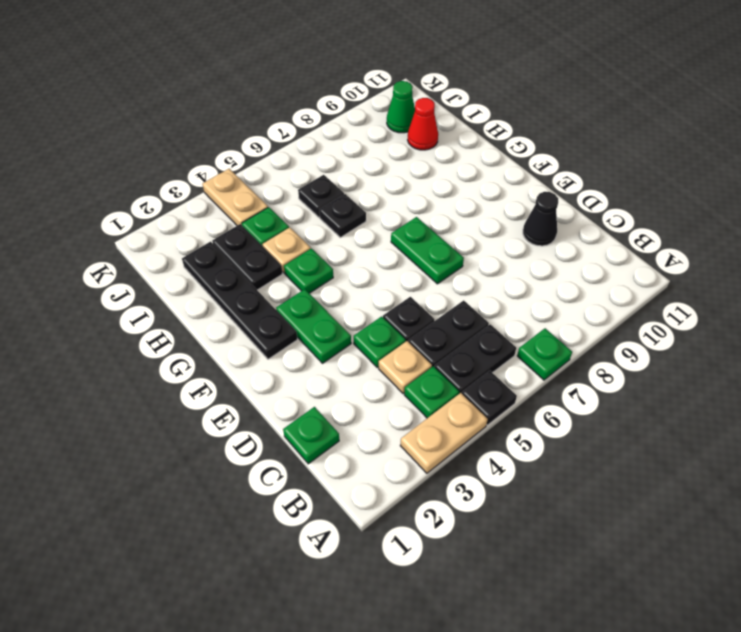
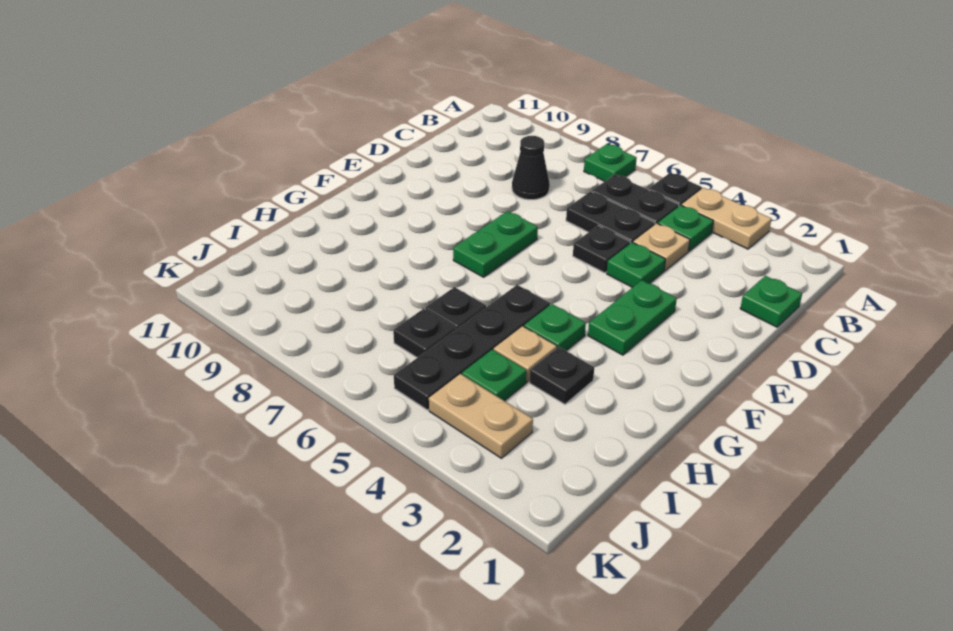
black 1x1 cone [523,192,558,246] -> black 1x1 cone moved to [512,136,550,200]
black 1x4 plate [182,241,297,359] -> black 1x4 plate moved to [394,285,550,410]
black 1x2 plate [212,224,283,290] -> black 1x1 plate [529,347,594,404]
red 1x1 cone [408,98,438,150] -> none
tan 1x2 plate [203,169,268,226] -> tan 1x2 plate turned to [429,374,533,458]
green 1x1 cone [387,81,415,133] -> none

